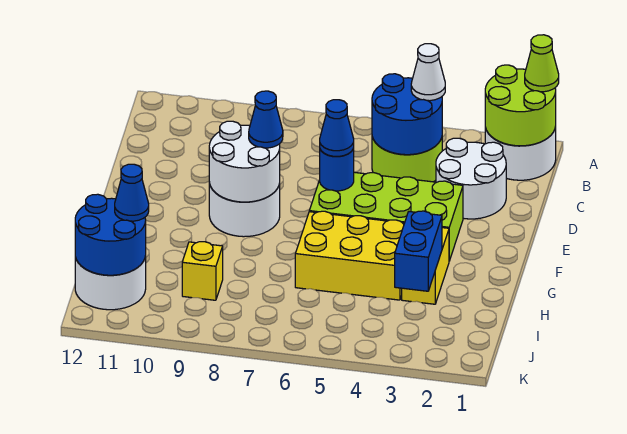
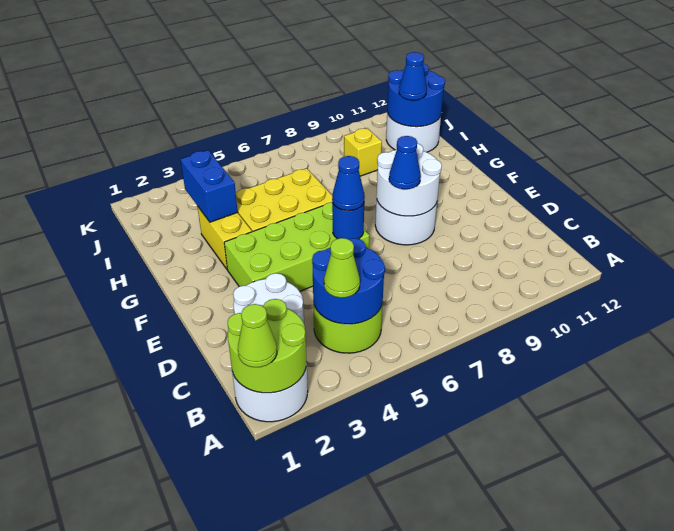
white 1x1 cone [411,44,445,101] -> lime 1x1 cone [324,238,360,298]

